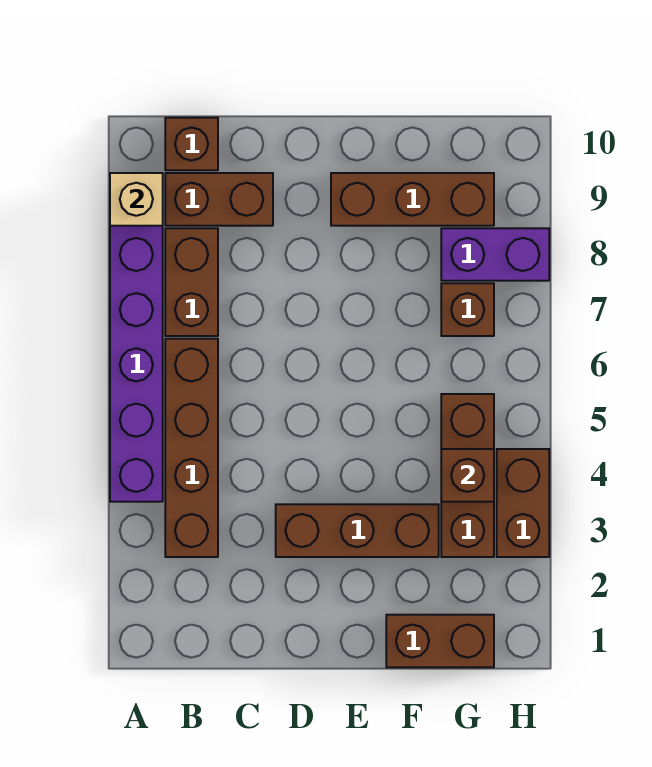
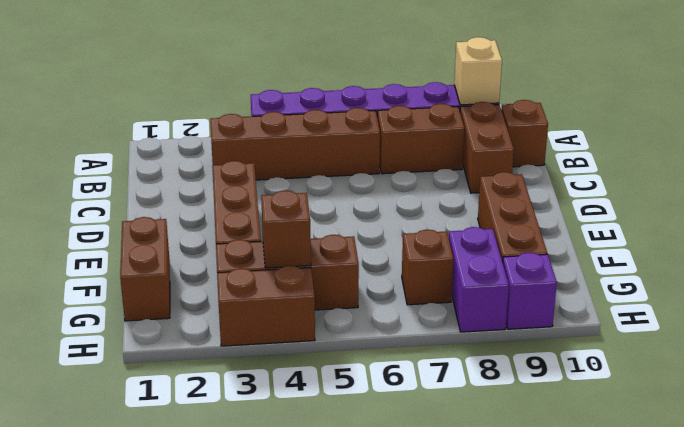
none -> purple 1x1 brick [503,253,557,329]

